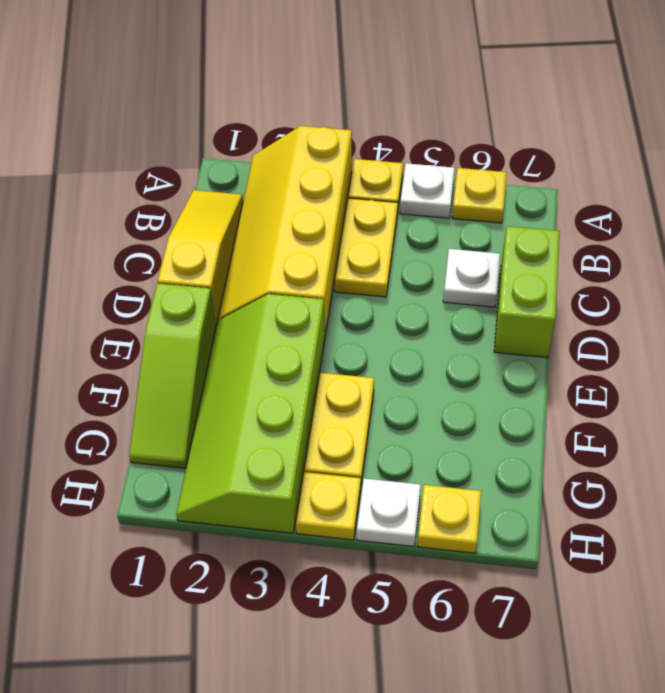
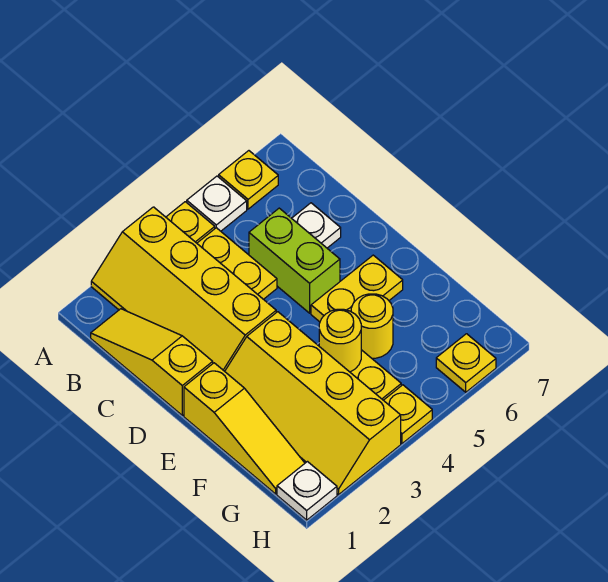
lime 1x2 brick [494,226,560,358] -> lime 1x2 brick moved to [249,208,340,313]
lime 1x3 slope [129,283,216,468] -> yellow 1x3 slope [184,363,305,494]
lime 2x4 slope [176,294,325,533] -> yellow 2x4 slope [225,312,401,495]
none -> yellow 1x2 plate [311,255,403,322]
none -> yellow 1x1 round brick [319,309,361,372]
none -> yellow 1x1 round brick [351,294,393,358]
white 1x1 plate [357,478,421,547] -> white 1x1 plate moved to [277,462,337,520]

